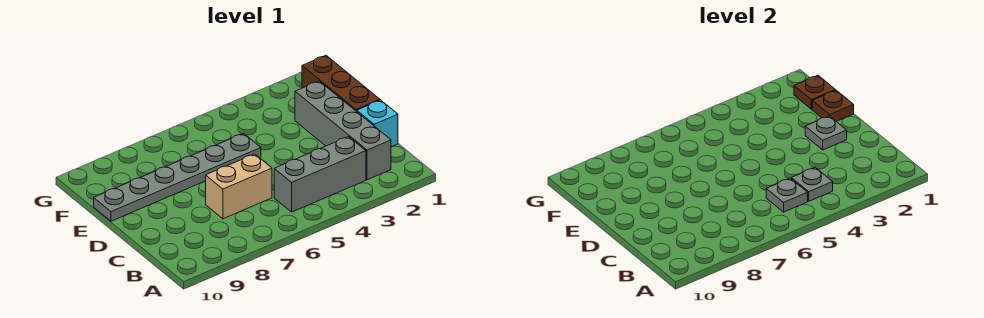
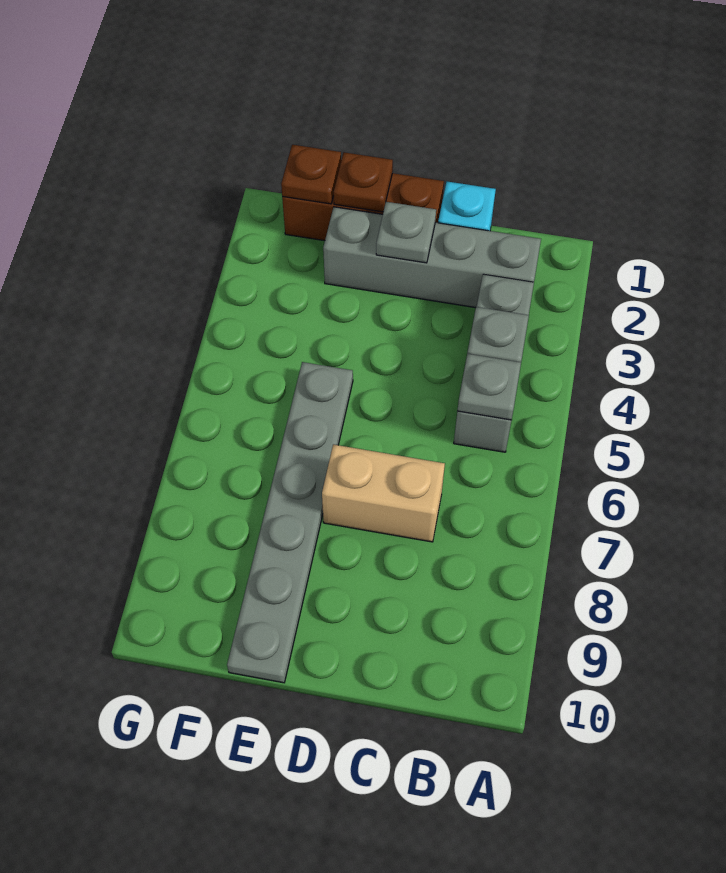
tan 1x2 brick [206,154,272,219] -> tan 1x2 brick turned to [322,444,445,542]

